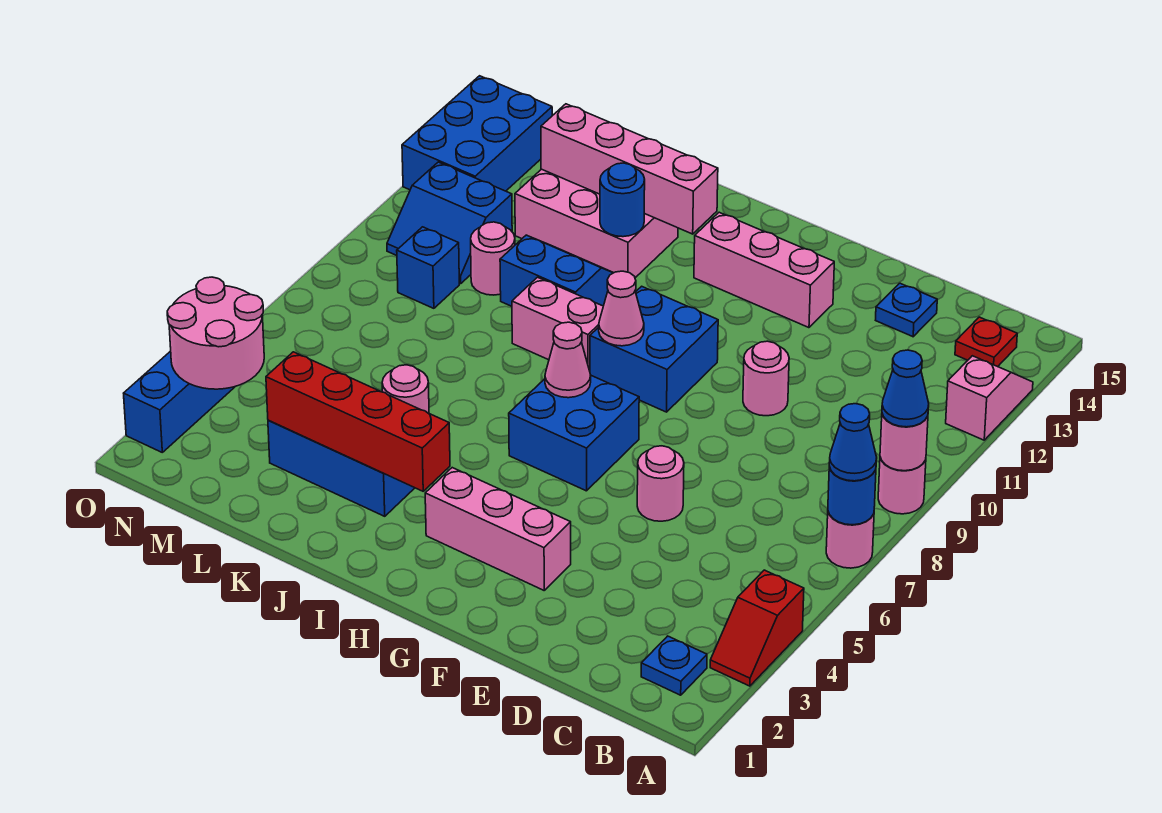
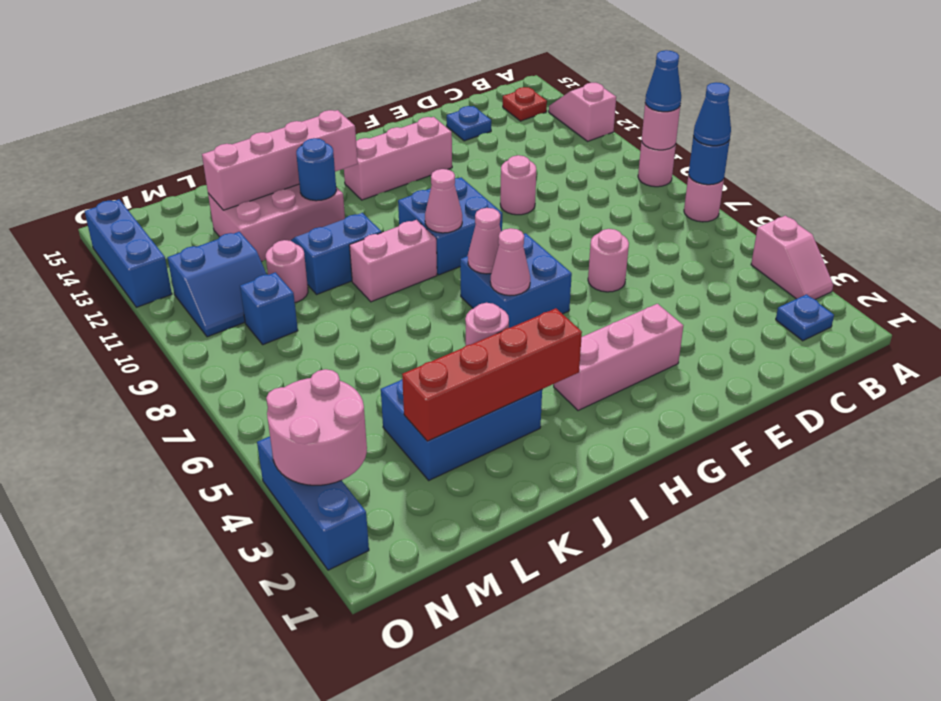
red 1x2 slope [710,570,804,686] -> pink 1x2 slope [751,216,833,300]
none -> pink 1x1 cone [490,228,530,296]
blue 2x3 brick [402,76,552,191] -> blue 1x3 brick [85,199,172,307]

